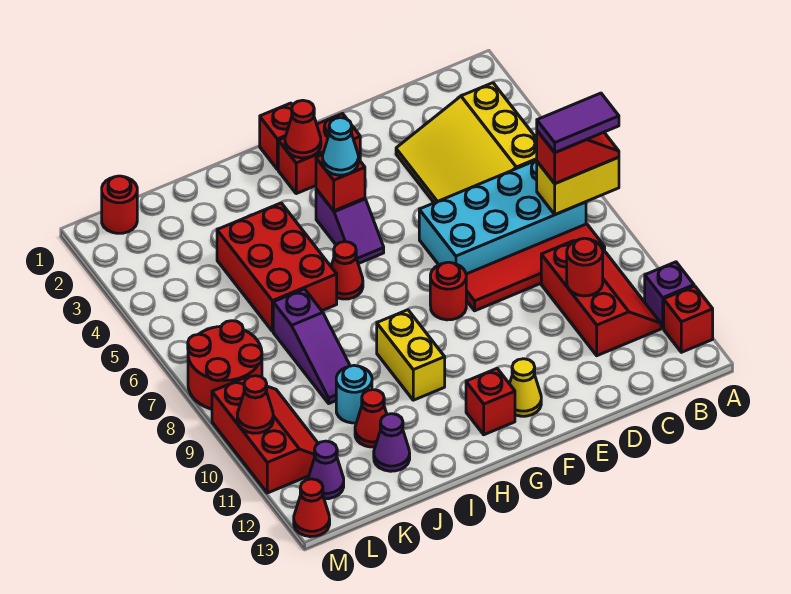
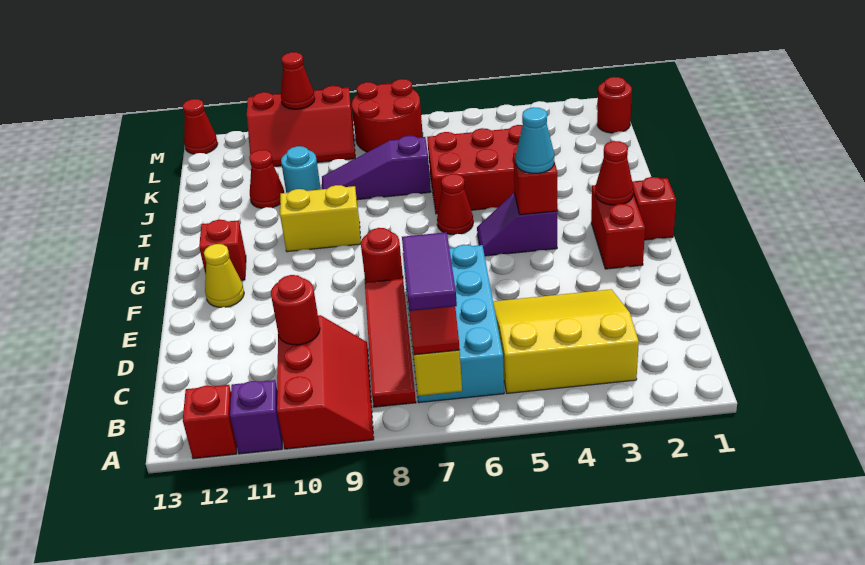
red 2x3 slope [541,241,661,356] -> red 2x3 slope turned to [277,315,374,449]
purple 1x1 cone [374,414,410,471] -> none
purple 1x1 cone [308,441,344,499] -> none

